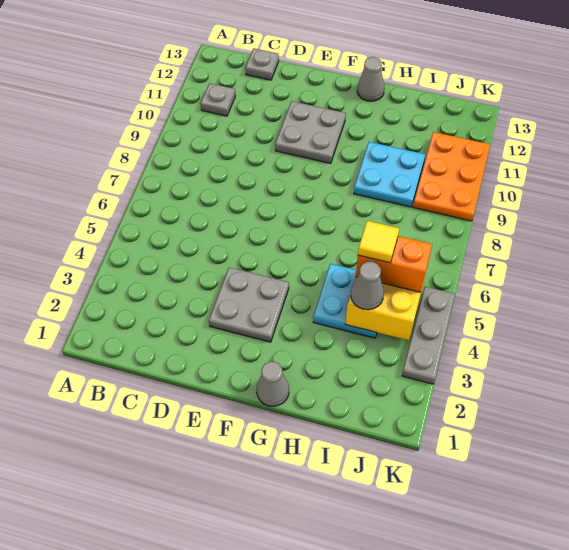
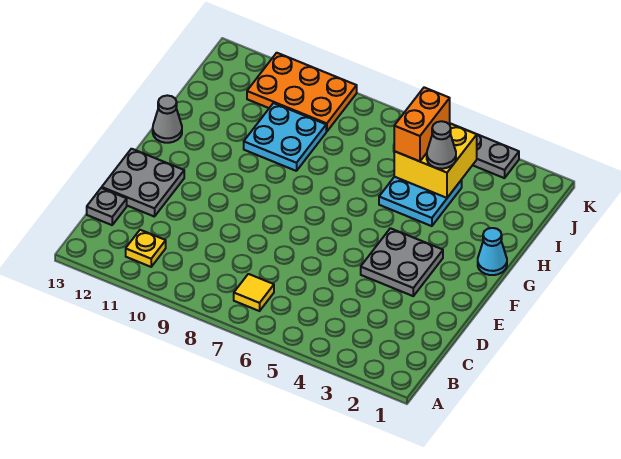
grey 1x1 plate [200,83,236,116] -> yellow 1x1 plate [126,230,166,267]
grey 2x2 plate [275,101,346,164] -> grey 2x2 plate moved to [102,149,184,217]
grey 1x1 cone [257,362,289,406] -> cyan 1x1 cone [478,228,507,275]
yellow 1x1 tile [358,221,399,263] -> yellow 1x1 tile moved to [234,274,274,311]

